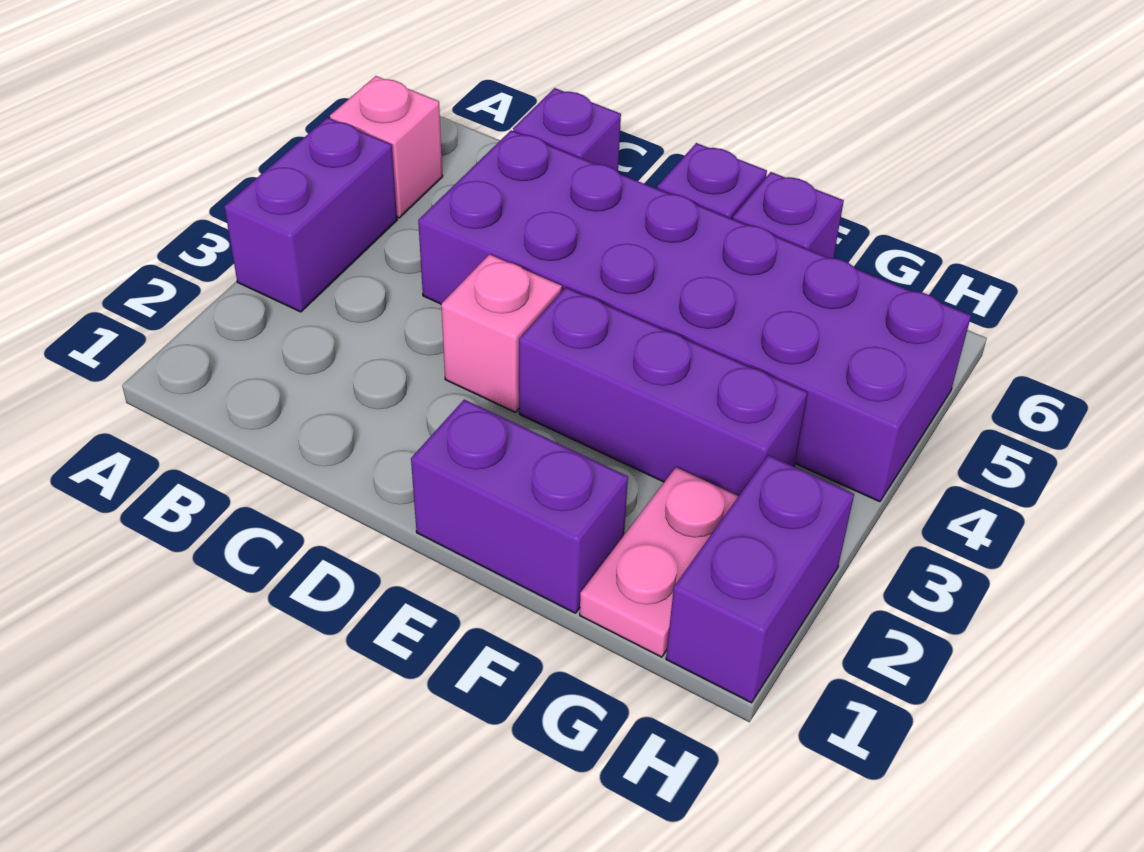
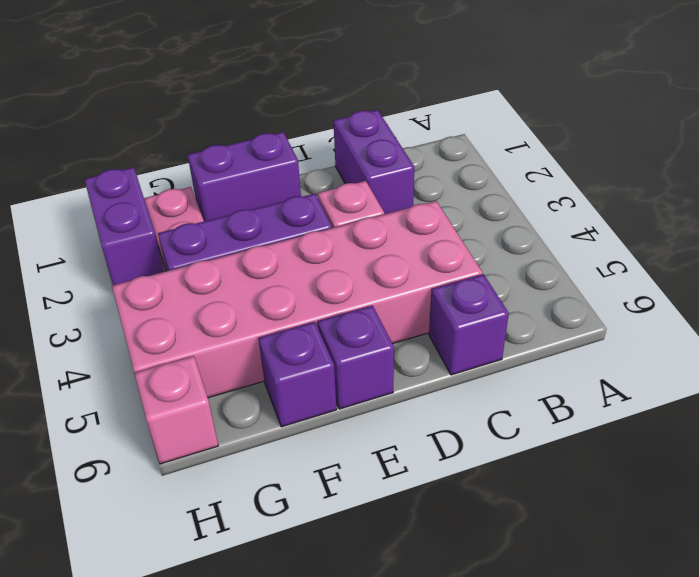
purple 1x2 brick [224,118,397,312] -> purple 1x2 brick moved to [333,110,414,214]
pink 1x1 brick [330,76,443,218] -> pink 1x1 brick moved to [134,356,218,464]
purple 2x6 brick [418,130,971,502] -> pink 2x6 brick [112,201,482,398]

